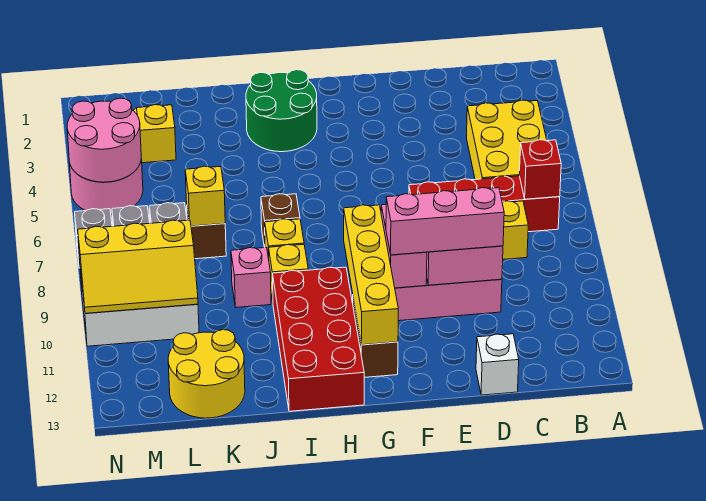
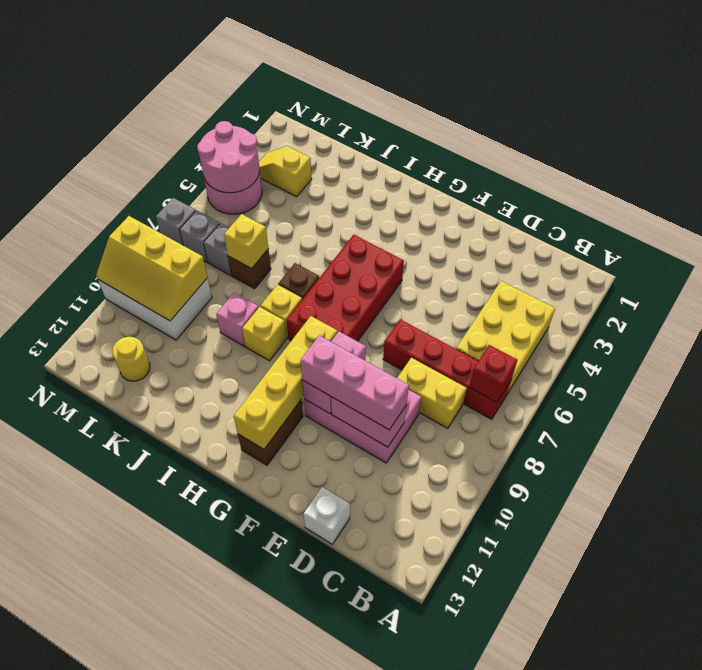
green 2x2 round brick [246,70,317,152] -> none
red 2x4 brick [273,267,364,411] -> red 2x4 brick moved to [286,235,404,341]
yellow 2x2 round brick [168,330,245,418] -> yellow 1x1 round brick [112,337,150,381]

